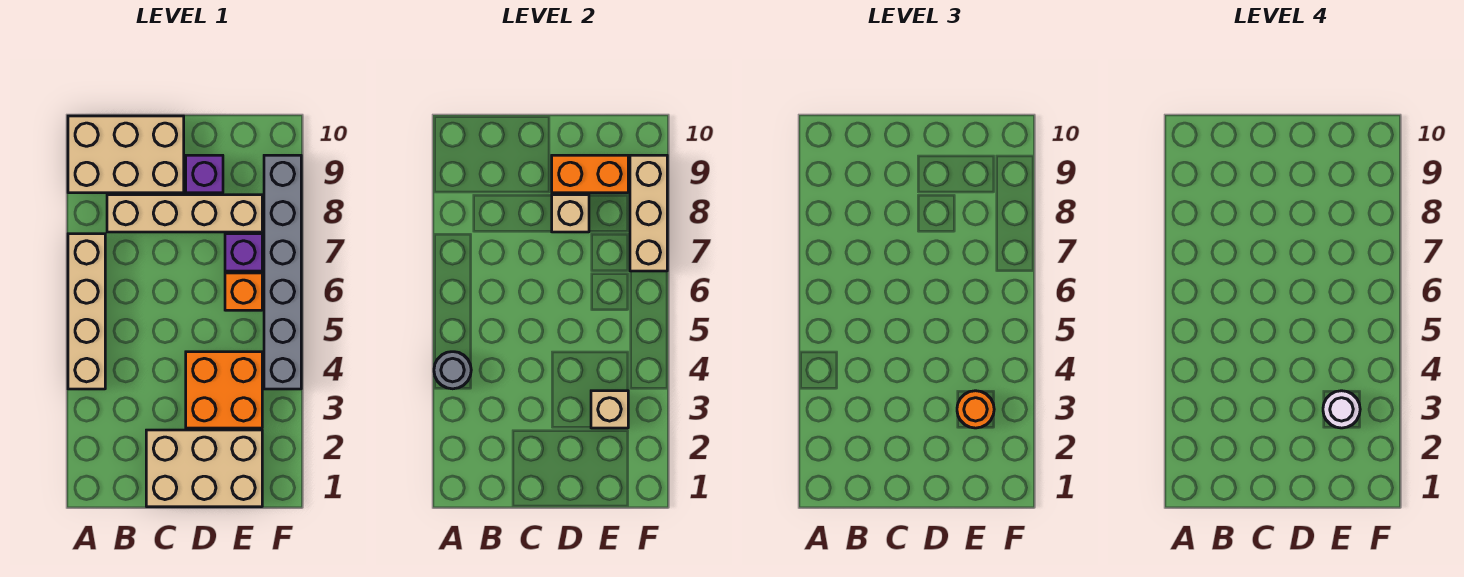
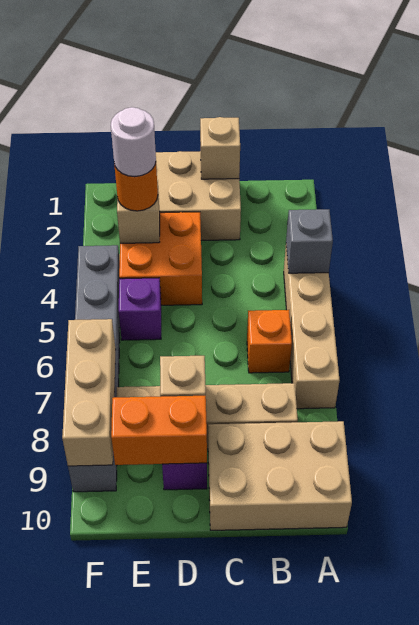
grey 1x1 round brick [434,352,471,389] -> grey 1x1 brick [286,209,333,273]
none -> tan 1x1 brick [200,117,240,179]
orange 1x1 brick [225,273,262,310] -> orange 1x1 brick moved to [247,310,292,373]
purple 1x1 brick [225,234,262,271] -> purple 1x1 brick moved to [119,278,161,340]

